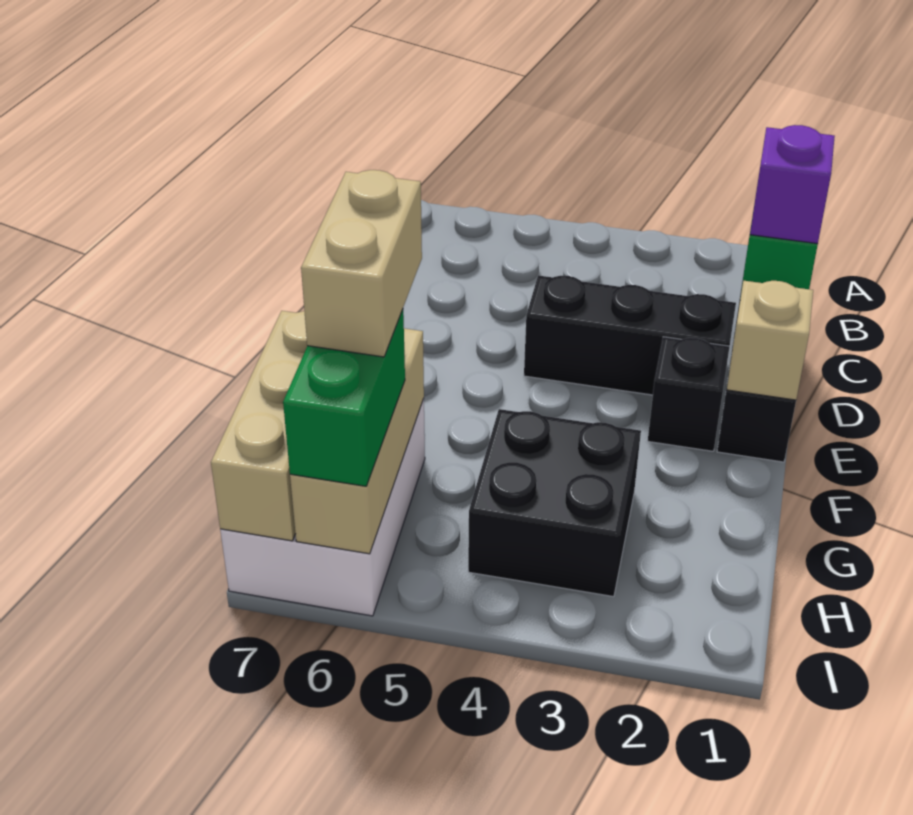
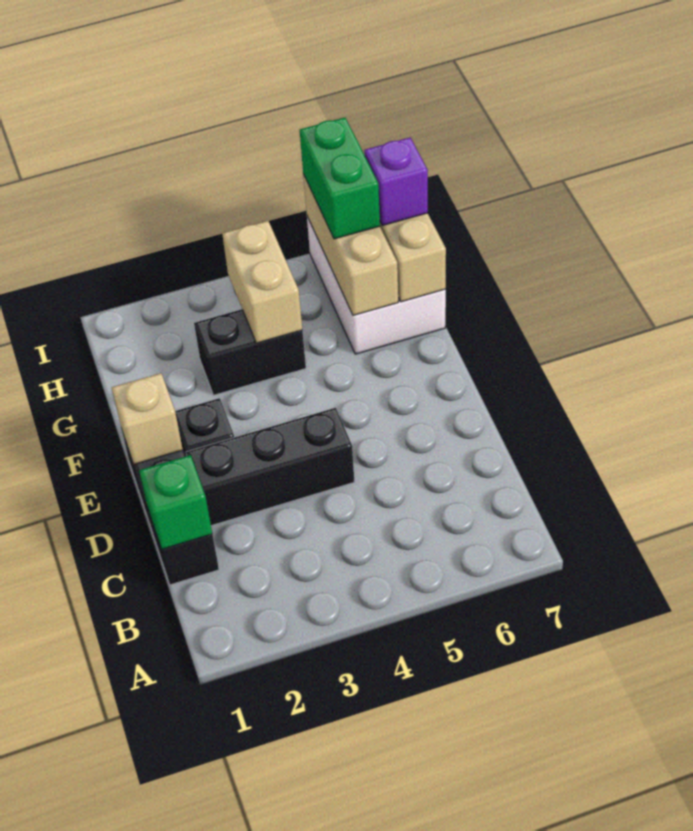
purple 1x1 brick [750,125,835,244] -> purple 1x1 brick moved to [364,138,428,225]
black 2x2 brick [468,409,641,597] -> black 1x2 brick [194,309,306,395]
tan 1x2 brick [301,170,422,357] -> tan 1x2 brick moved to [222,221,302,343]

